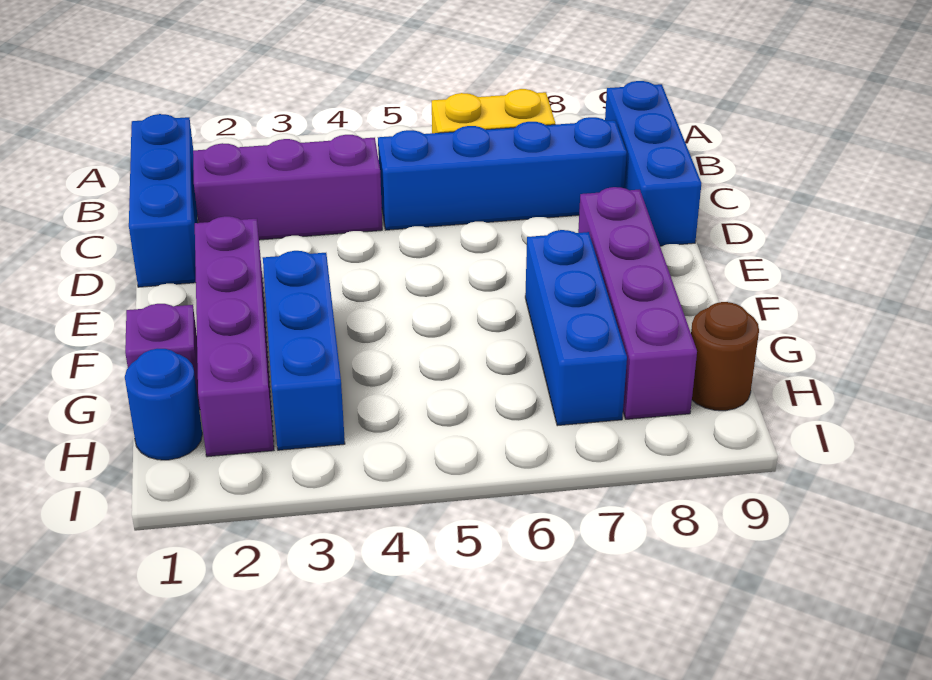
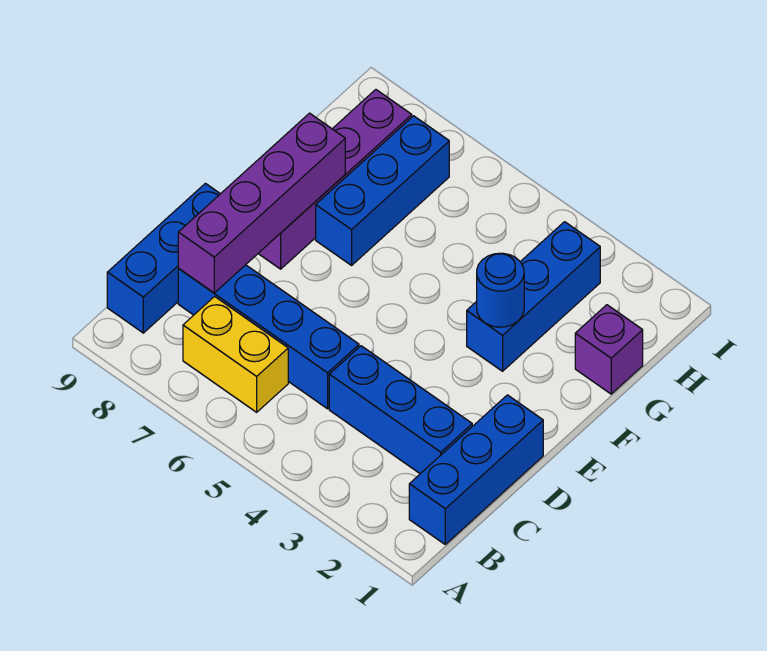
purple 1x3 brick [193,135,382,240] -> blue 1x3 brick [329,346,472,474]
purple 1x4 brick [195,216,274,457] -> purple 1x4 brick moved to [178,113,345,293]
blue 1x1 round brick [125,349,202,460] -> blue 1x1 round brick moved to [477,253,524,327]
brown 1x1 round brick [691,302,759,411] -> none

